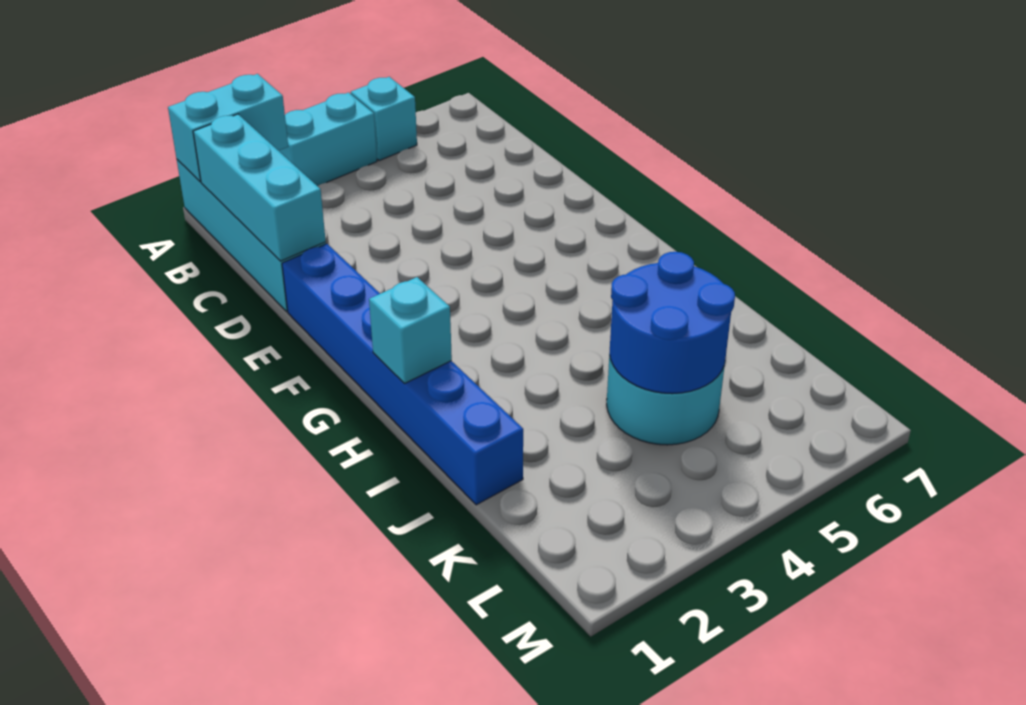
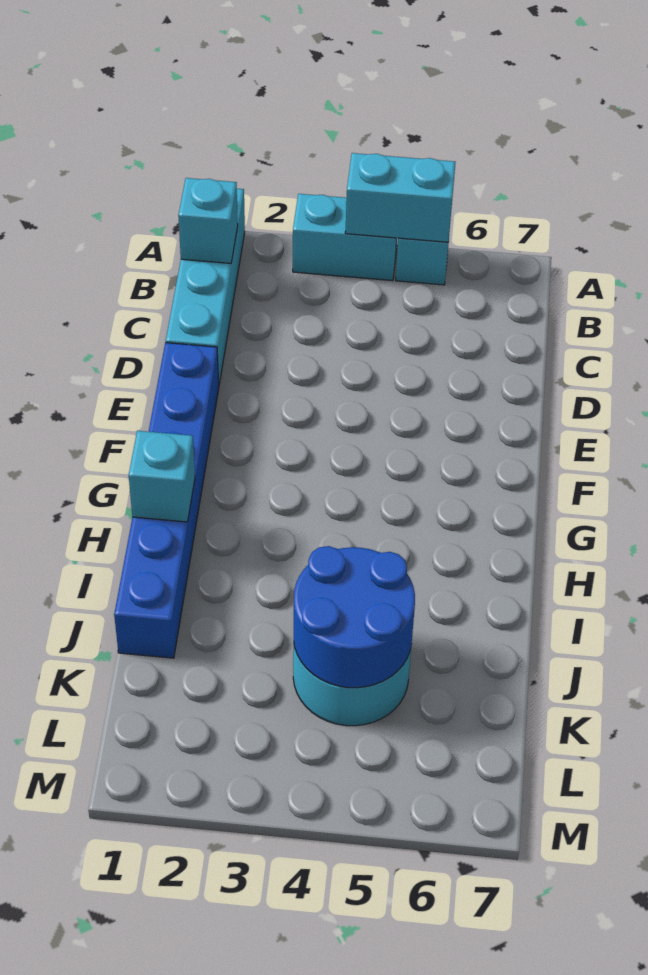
cyan 1x2 brick [168,74,288,182] -> cyan 1x2 brick moved to [345,153,455,242]
cyan 1x3 brick [193,114,326,261] -> cyan 1x1 brick [178,178,238,263]

